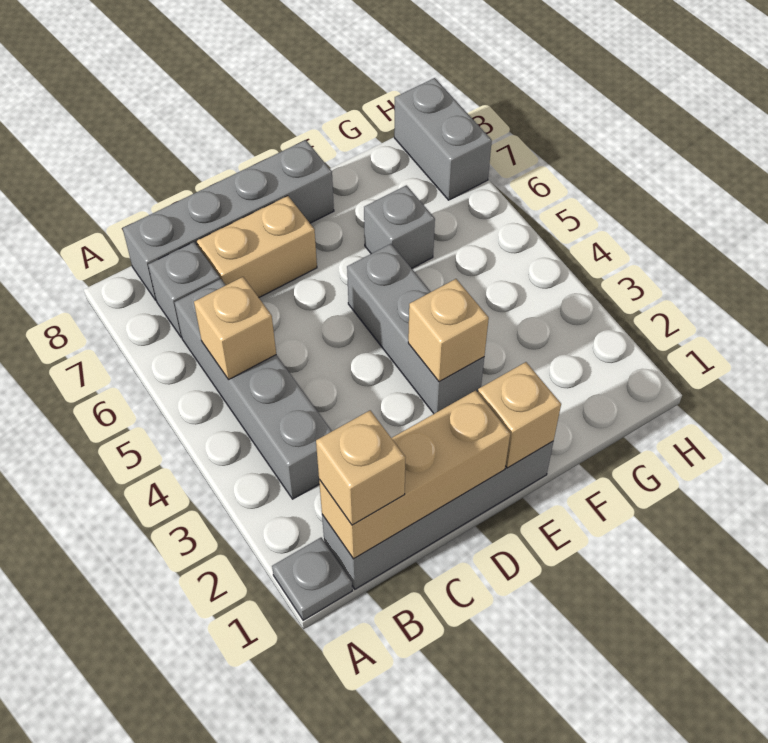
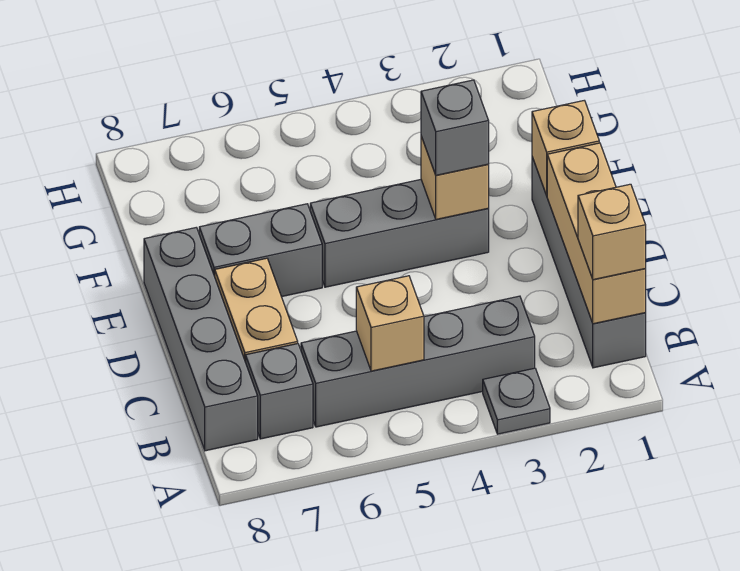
grey 1x1 plate [272,538,352,620] -> grey 1x1 plate moved to [483,368,550,434]
grey 1x1 brick [364,185,435,268] -> grey 1x1 brick moved to [421,80,489,175]
grey 1x2 brick [394,78,492,200] -> grey 1x2 brick moved to [199,204,322,297]

